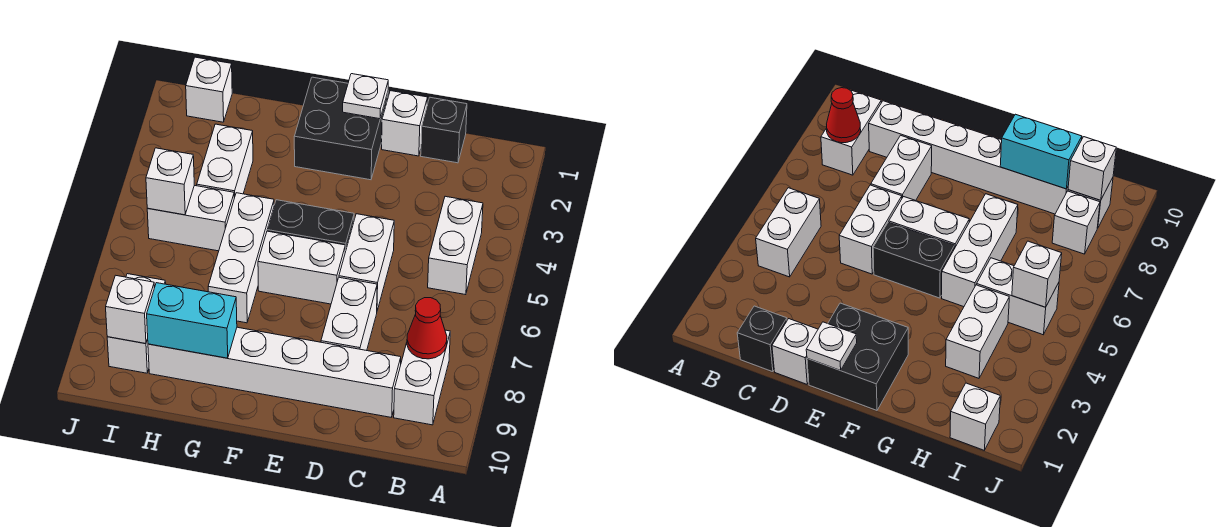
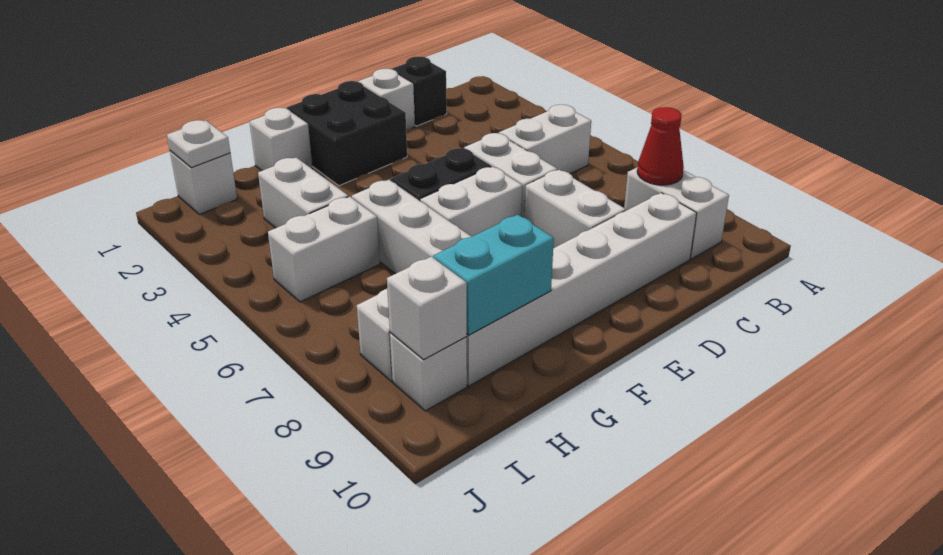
white 1x2 brick [428,196,483,295] -> white 1x2 brick turned to [499,105,591,174]
white 1x1 plate [343,74,388,119] -> white 1x1 plate moved to [167,120,230,168]
white 1x1 brick [146,148,194,215] -> white 1x1 brick moved to [249,108,312,171]

